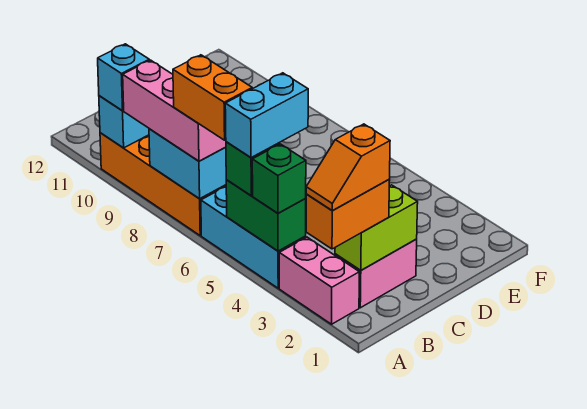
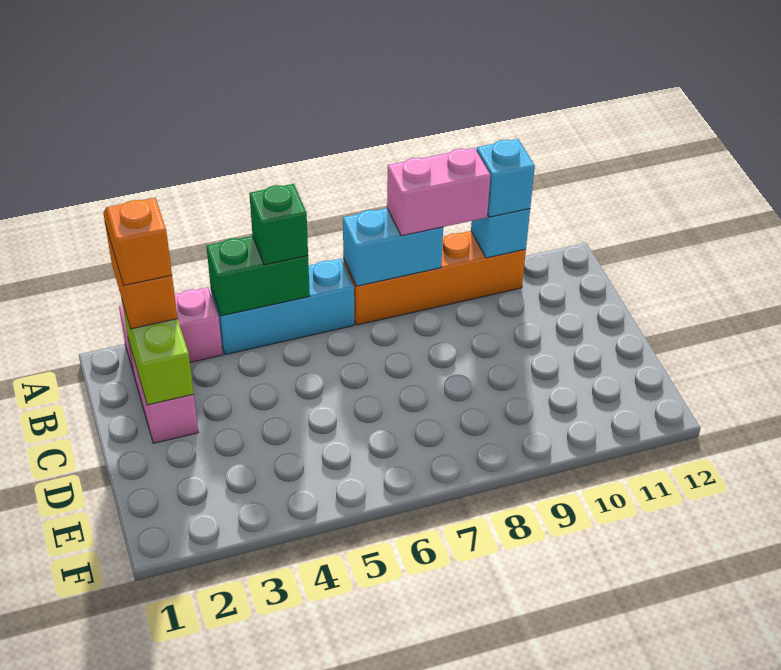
green 1x1 brick [252,144,306,213] -> none
cyan 1x2 brick [225,73,308,158] -> none
orange 1x2 brick [173,55,252,140] -> none
pink 1x3 brick [123,60,226,161] -> pink 1x2 brick [387,148,490,236]

